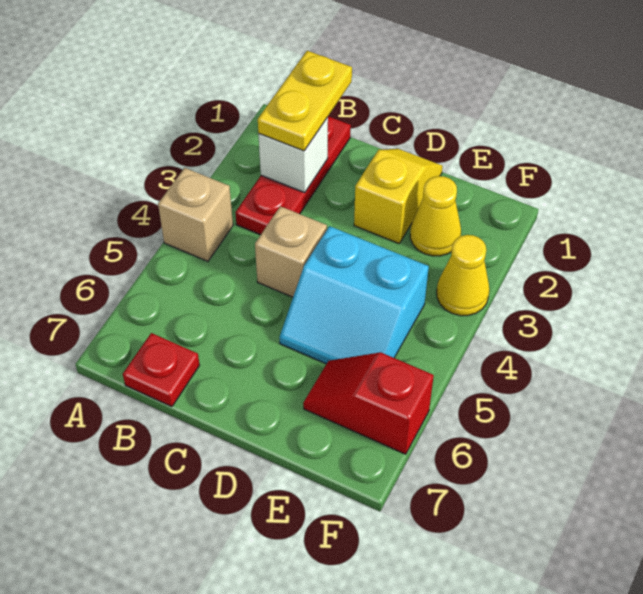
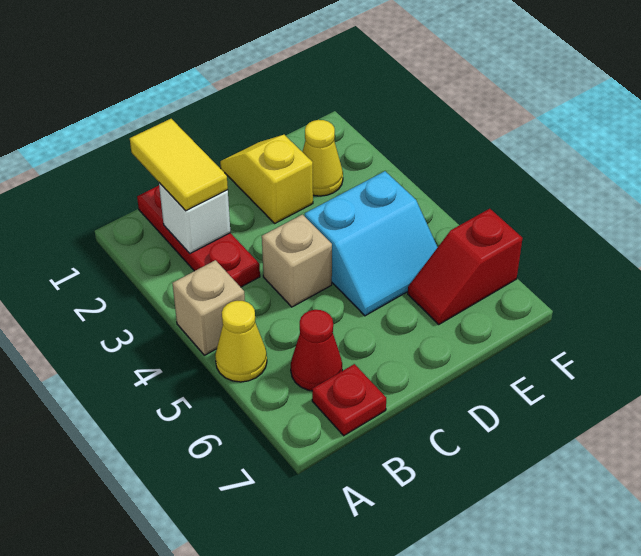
yellow 1x2 plate [258,51,352,151] -> yellow 1x2 tile [130,119,228,211]
none -> red 1x1 cone [291,310,342,391]
yellow 1x1 cone [437,235,489,316] -> yellow 1x1 cone moved to [215,301,267,382]

